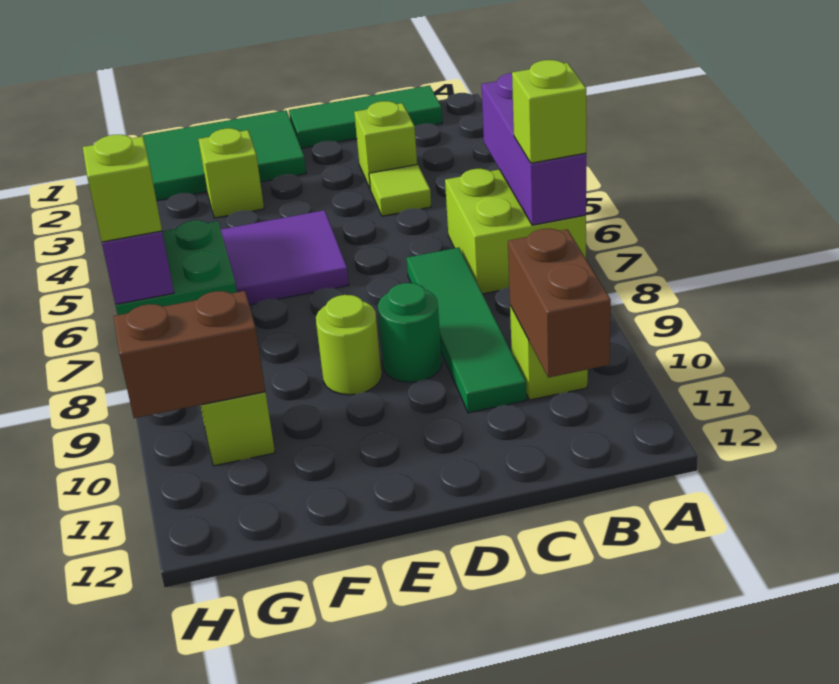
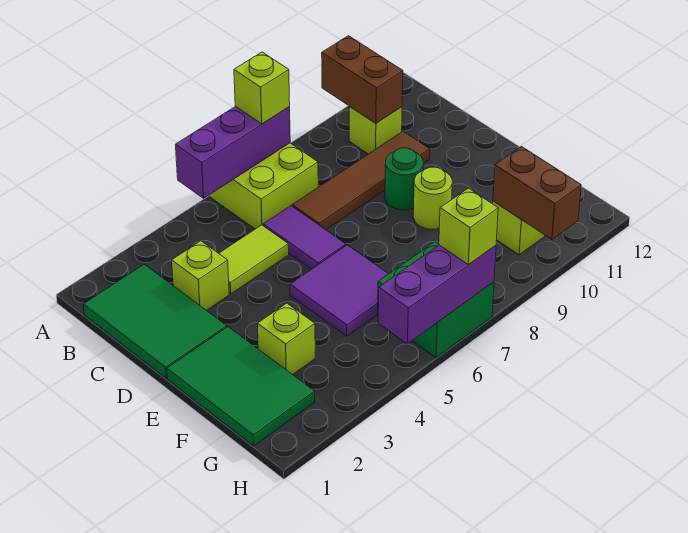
green 1x3 tile [289,86,442,149] -> green 2x3 tile [83,264,227,378]
brown 1x2 brick [508,229,611,378] -> brown 1x2 brick turned to [322,36,403,123]
lime 1x1 tile [369,164,431,216] -> lime 1x2 tile [219,225,289,294]
none -> purple 1x2 tile [263,206,346,269]
green 1x4 tile [406,248,527,413] -> brown 1x4 tile [292,131,430,230]

